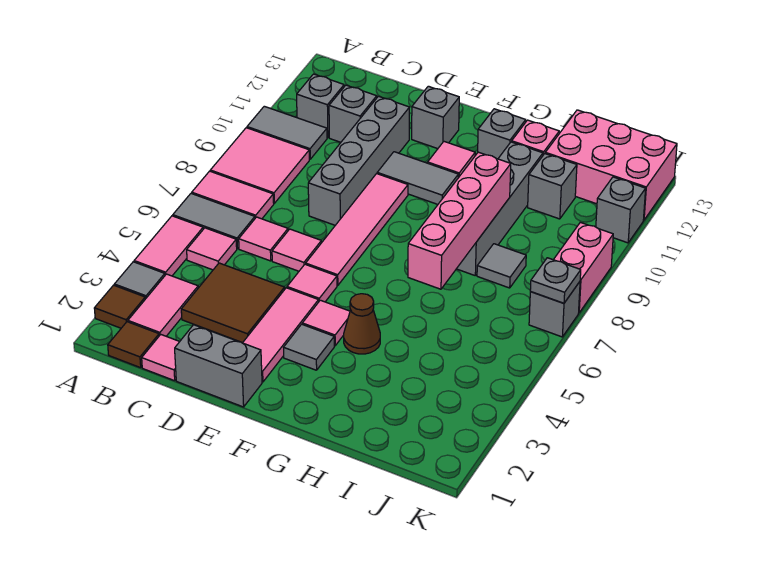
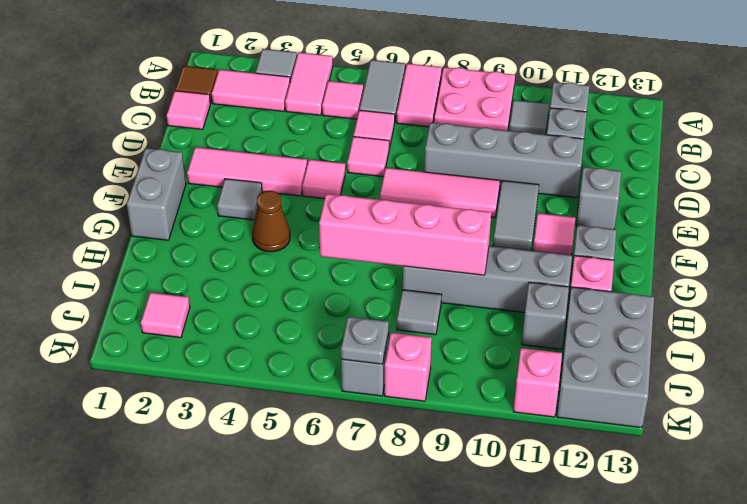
brown 1x1 tile [94,285,145,328] -> none
pink 1x2 tile [134,216,203,276] -> pink 1x2 tile turned to [285,52,333,115]
pink 2x2 tile [210,128,309,203] -> pink 2x2 plate [434,67,515,131]
grey 1x2 tile [247,106,327,159] -> grey 1x1 tile [509,100,549,135]
brown 2x2 tile [181,263,285,343] -> none
grey 1x2 brick [175,325,262,407] -> grey 1x2 brick moved to [127,148,186,240]
pink 1x4 tile [306,174,408,285] -> pink 1x3 tile [380,168,500,218]
pink 1x1 tile [302,300,350,346] -> pink 1x1 tile moved to [141,292,190,338]
pink 2x3 brick [545,110,677,220] -> grey 2x3 brick [557,287,654,428]
pink 1x2 brick [554,222,613,313] -> pink 1x1 brick [384,333,432,401]
grey 1x1 brick [596,177,646,243] -> pink 1x1 brick [513,348,562,417]

